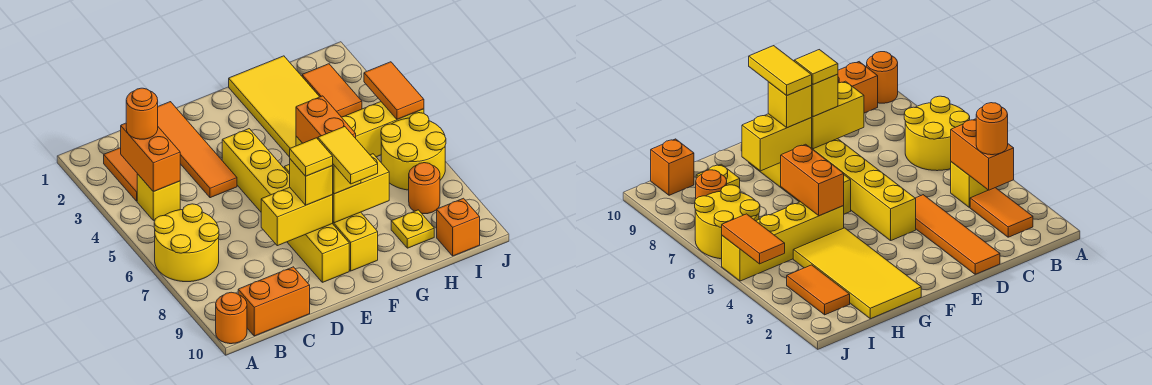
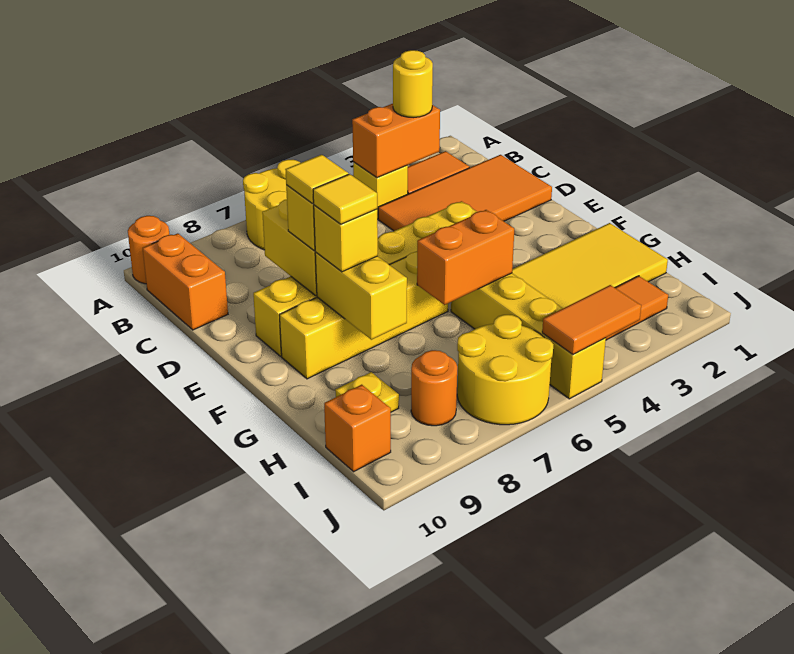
orange 1x1 round brick [126,88,158,139] -> yellow 1x1 round brick [393,50,433,117]
orange 1x4 tile [158,102,237,198] -> orange 2x4 tile [378,155,552,231]
yellow 1x2 tile [318,127,378,184] -> yellow 1x1 tile [313,174,377,224]

